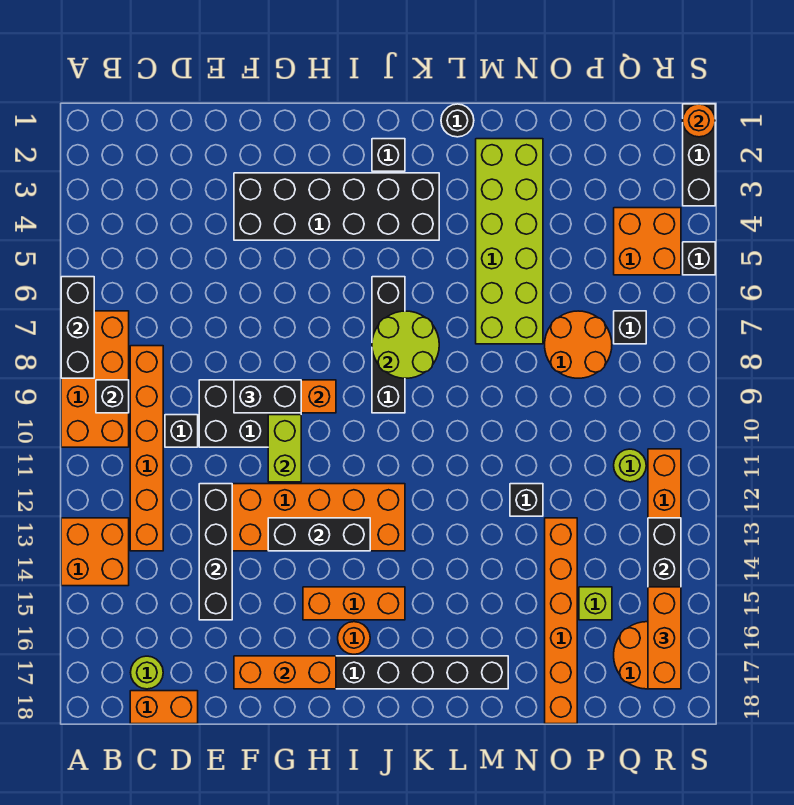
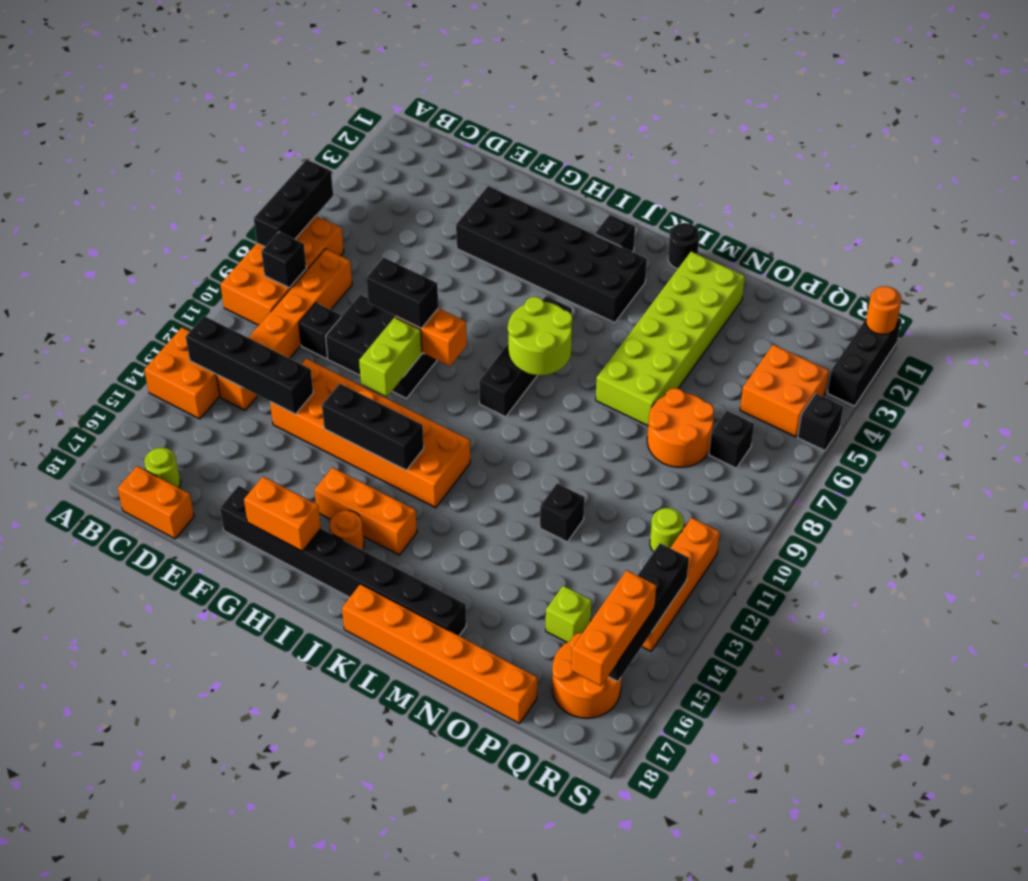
black 1x4 brick [199,484,232,620] -> black 1x4 brick turned to [186,316,313,414]
orange 1x3 brick [234,656,336,689] -> orange 1x2 brick [244,477,321,551]
orange 1x6 brick [545,518,577,724] -> orange 1x6 brick turned to [342,584,537,724]

